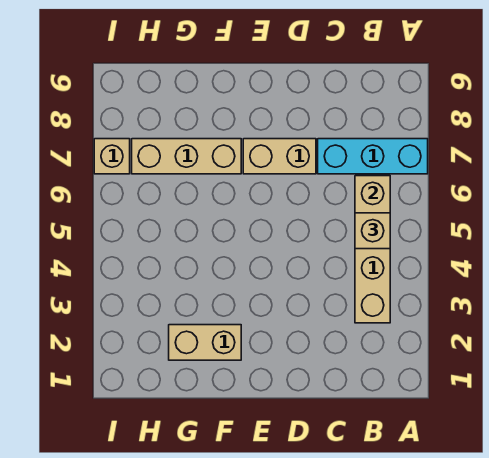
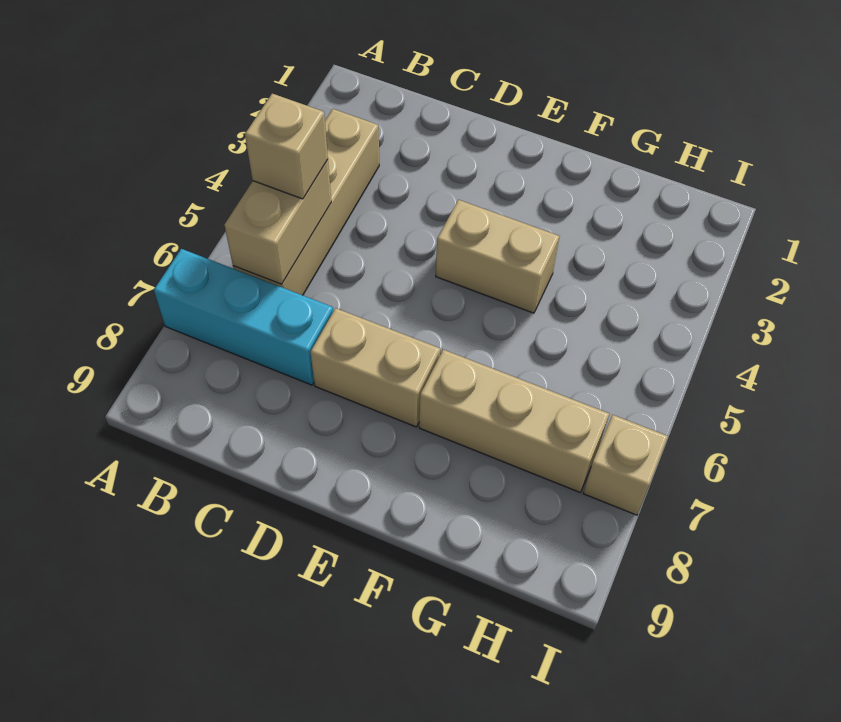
tan 1x2 brick [169,325,241,360] -> tan 1x2 brick moved to [436,200,559,313]

